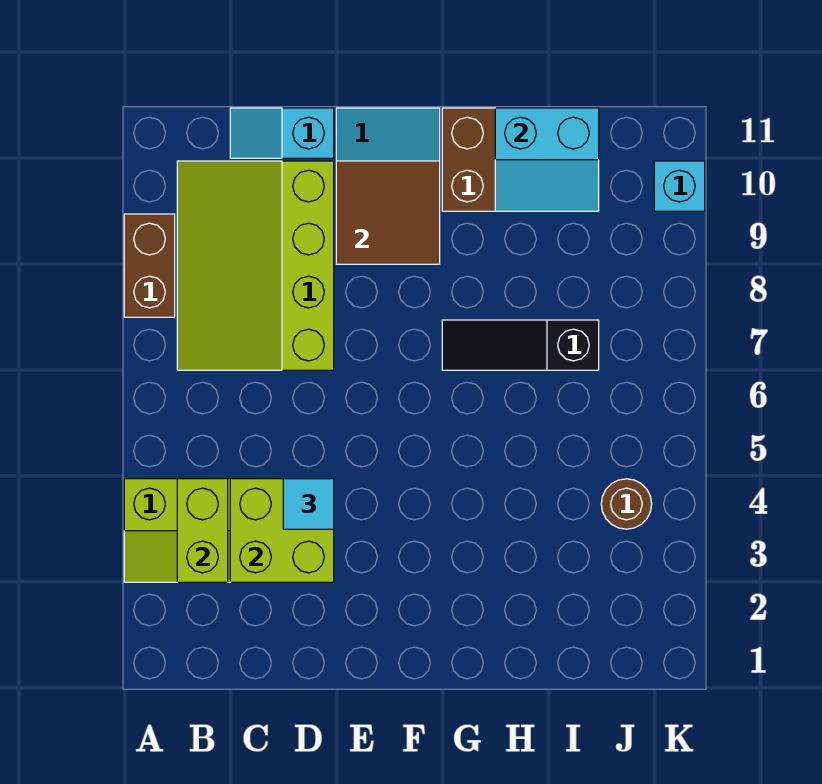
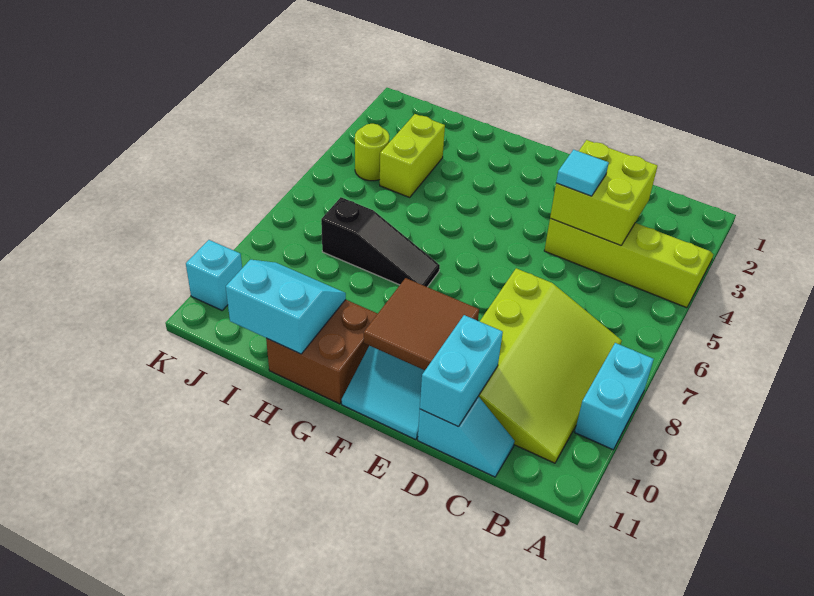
brown 1x2 brick [124,214,175,317] -> cyan 1x2 brick [575,343,654,450]
lime 1x2 brick [177,479,228,582] -> lime 1x2 brick moved to [380,114,445,197]
none -> cyan 1x2 brick [420,315,503,427]
brown 1x1 round brick [601,479,652,529] -> lime 1x1 round brick [355,124,389,181]

